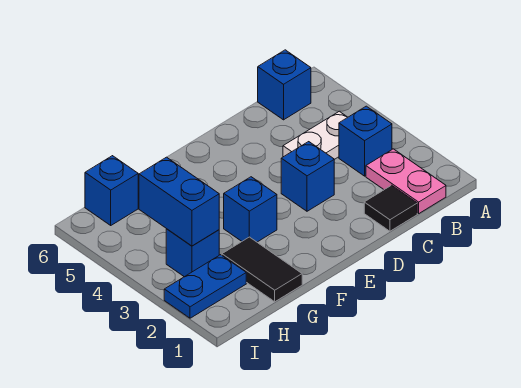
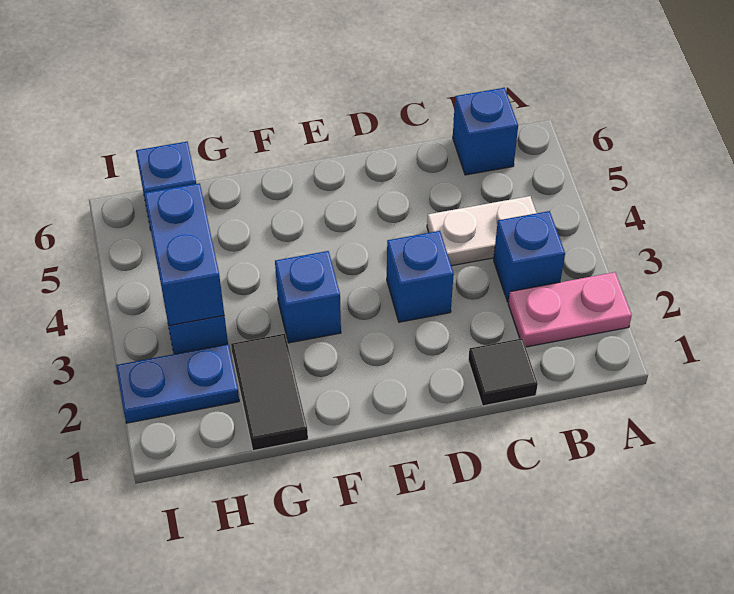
pink 1x2 plate [366,149,446,213] -> pink 1x2 plate turned to [508,272,632,347]

